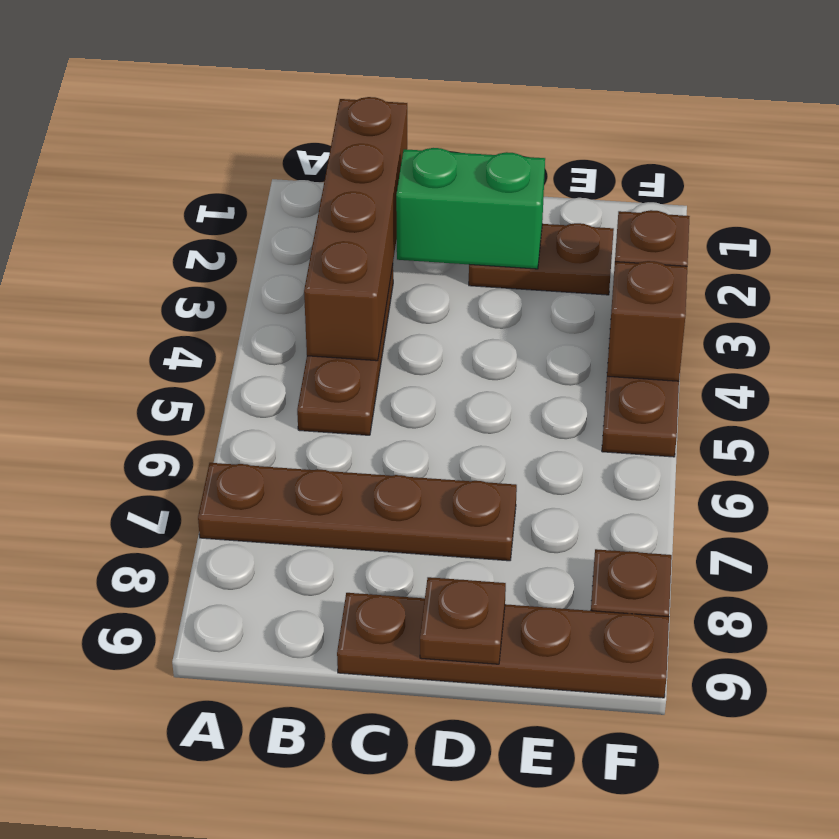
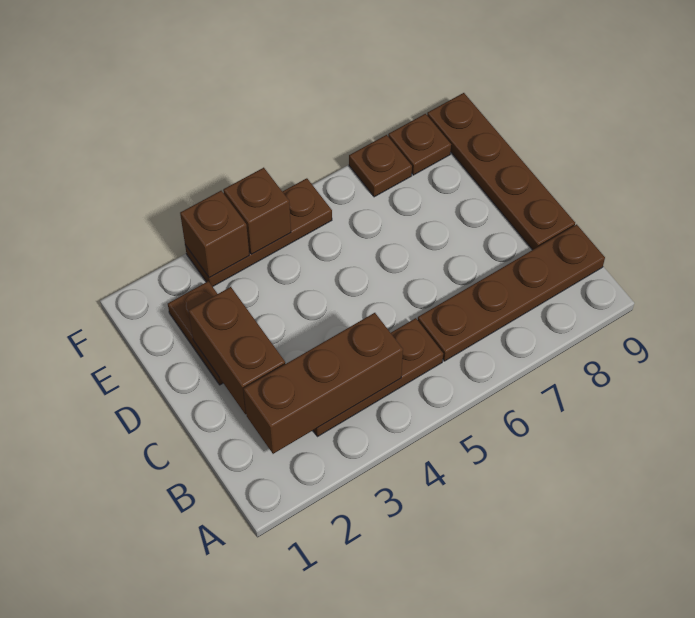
brown 1x4 plate [198,463,517,561] -> brown 1x4 plate turned to [418,224,605,361]
brown 1x4 brick [304,97,407,361] -> brown 1x3 brick [243,313,403,454]
green 1x2 brick [396,148,545,269] -> brown 1x2 brick [189,287,285,414]
brown 1x1 plate [420,577,506,664] -> brown 1x1 plate moved to [349,135,412,197]

